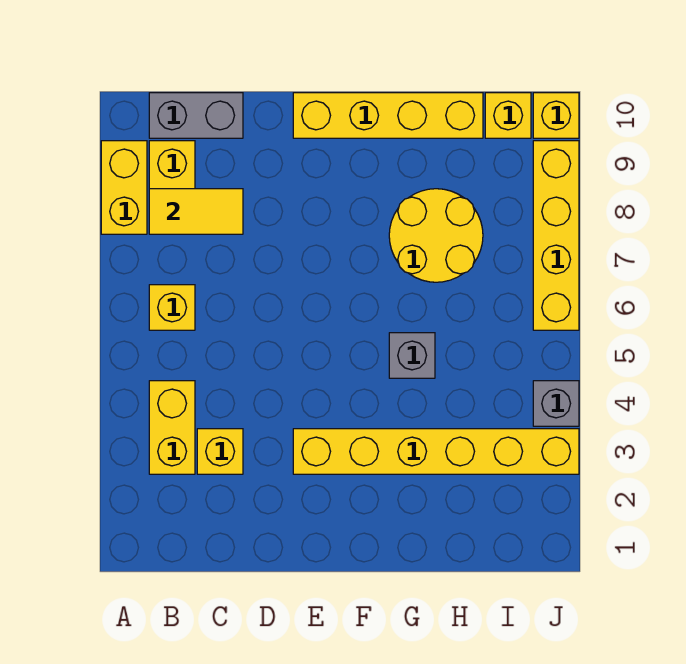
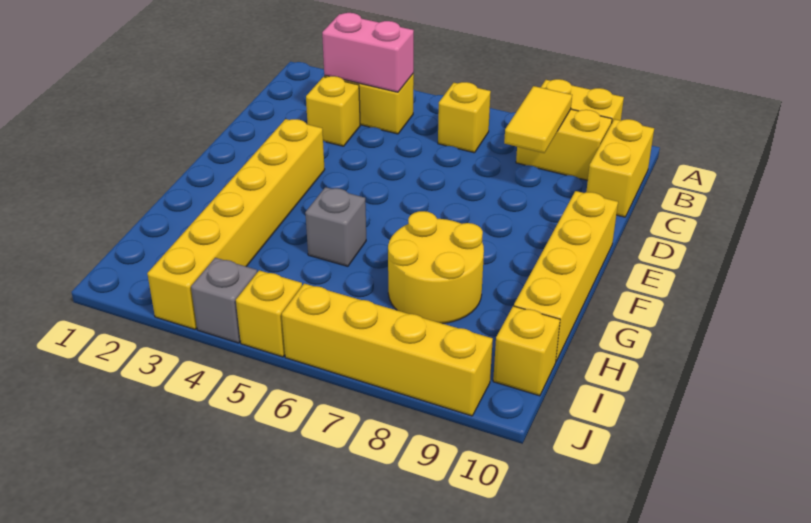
none -> pink 1x2 brick [322,13,414,92]
grey 1x2 brick [149,93,243,138] -> yellow 1x2 brick [586,119,654,217]
yellow 1x1 brick [533,93,579,138] -> yellow 1x1 brick moved to [236,270,302,357]

